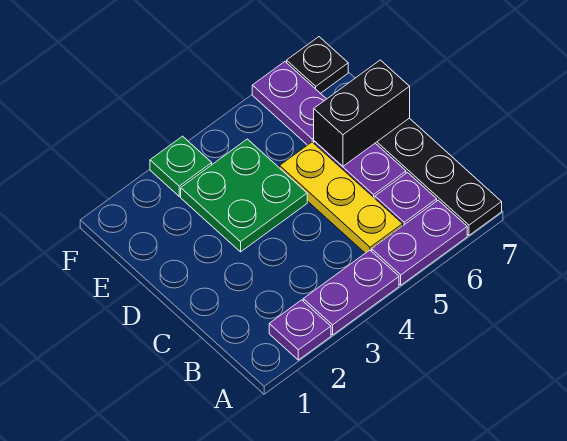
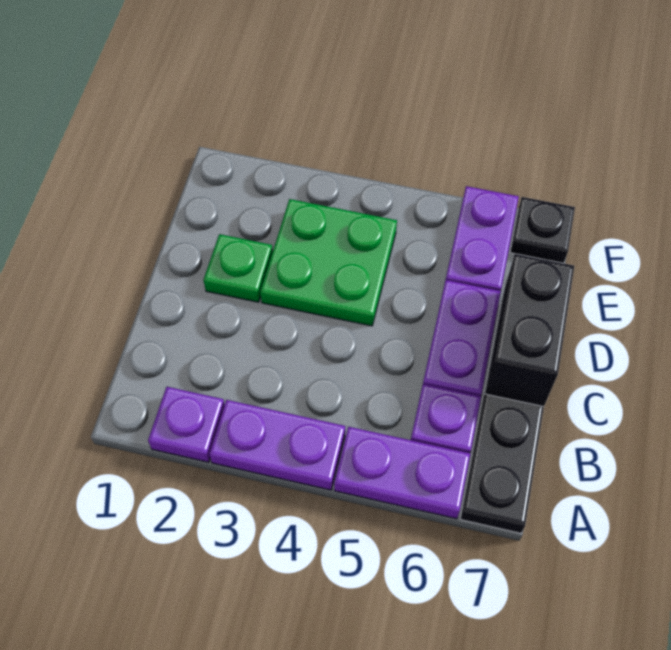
yellow 1x3 plate [280,142,403,253] -> none
black 1x2 brick [314,60,410,166] -> black 1x2 brick turned to [485,254,574,407]
green 1x1 plate [150,136,212,196] -> green 1x1 plate moved to [203,234,273,302]

